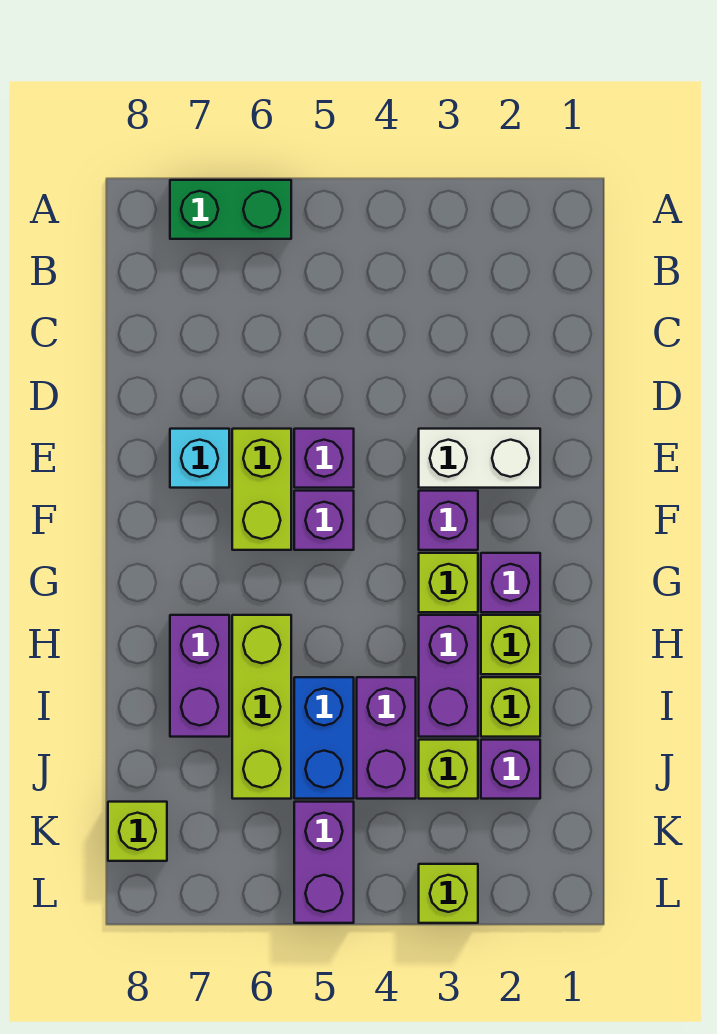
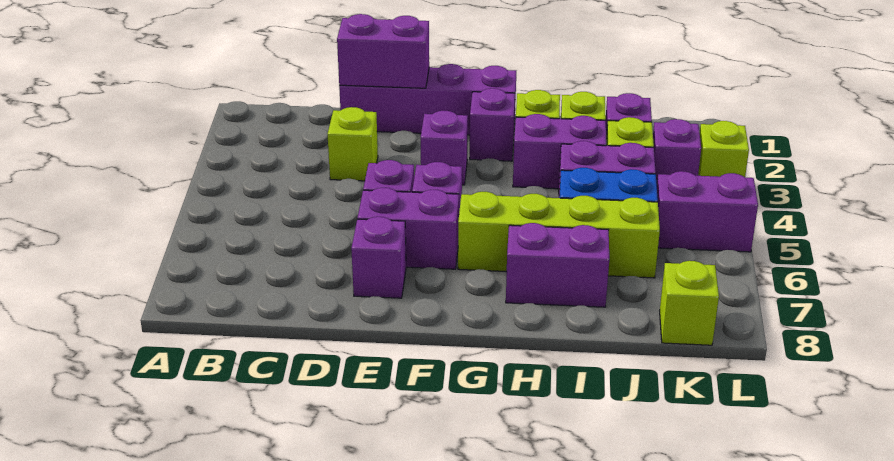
green 1x2 brick [170,180,291,239] -> none
none -> purple 1x4 brick [339,64,516,135]
none -> purple 1x2 brick [337,14,429,88]
white 1x2 brick [419,429,540,488] -> none
lime 1x2 brick [232,429,291,550] -> purple 1x2 brick [358,188,459,269]
cyan 1x1 brick [170,429,229,488] -> purple 1x1 brick [351,217,406,298]
lime 1x1 brick [419,553,478,612] -> lime 1x1 brick moved to [328,107,378,181]
lime 1x3 brick [232,615,291,799] -> lime 1x4 brick [458,192,660,278]
none -> purple 1x1 brick [653,119,701,184]

